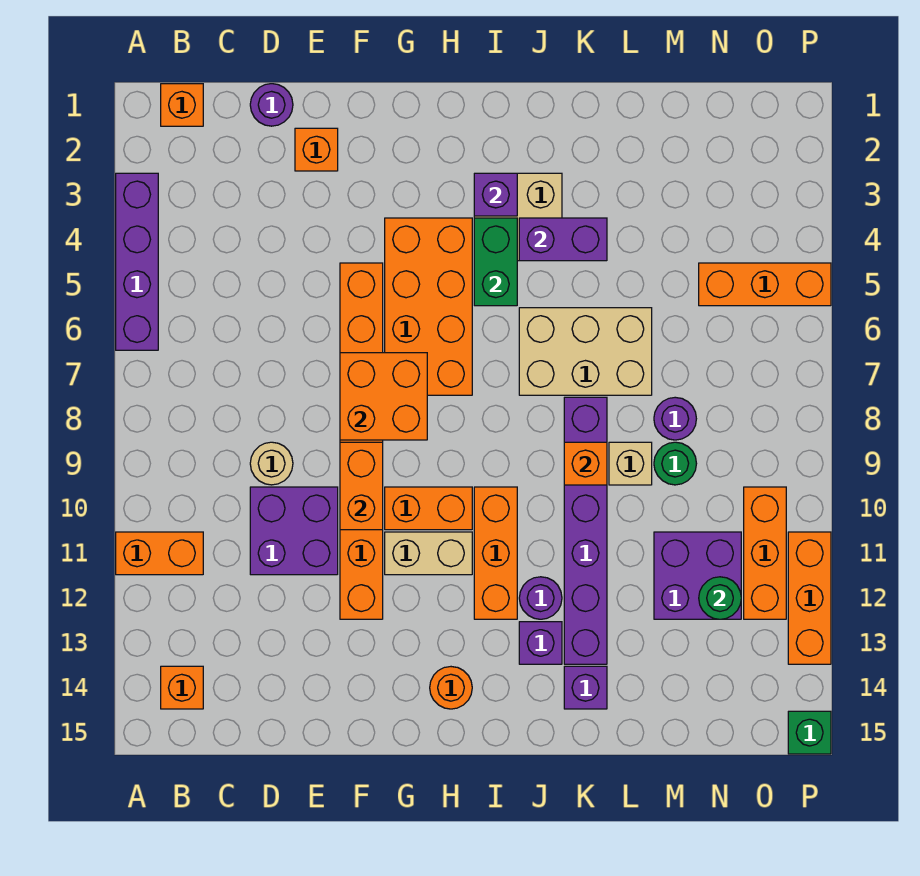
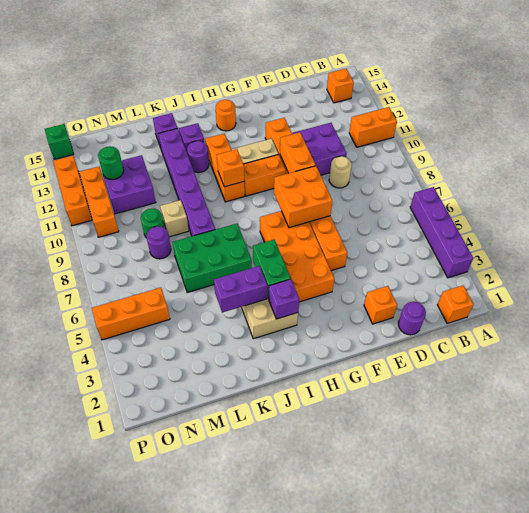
tan 2x3 brick [519,308,652,395] -> green 2x3 brick [172,224,252,293]
orange 1x1 brick [564,442,607,485] -> orange 1x1 brick moved to [217,149,244,187]

